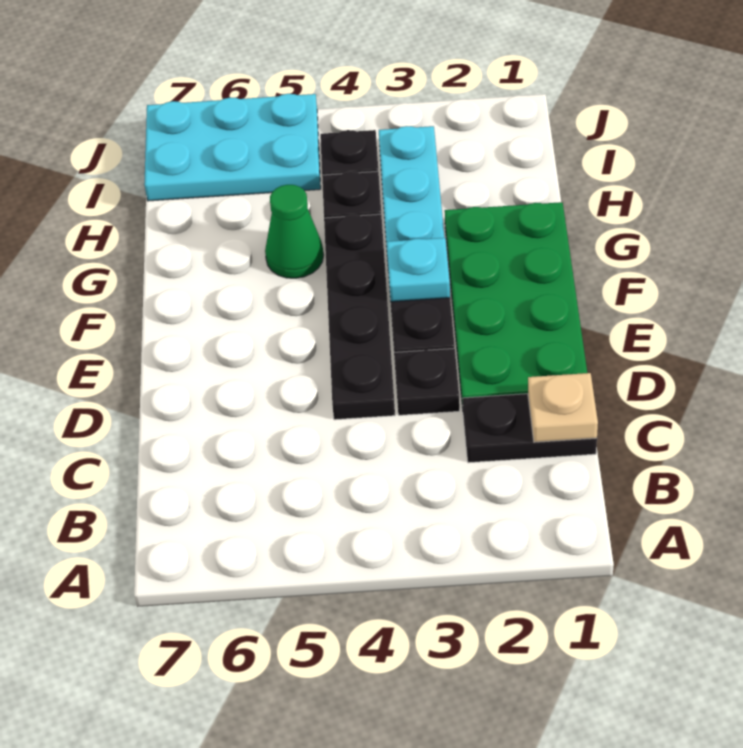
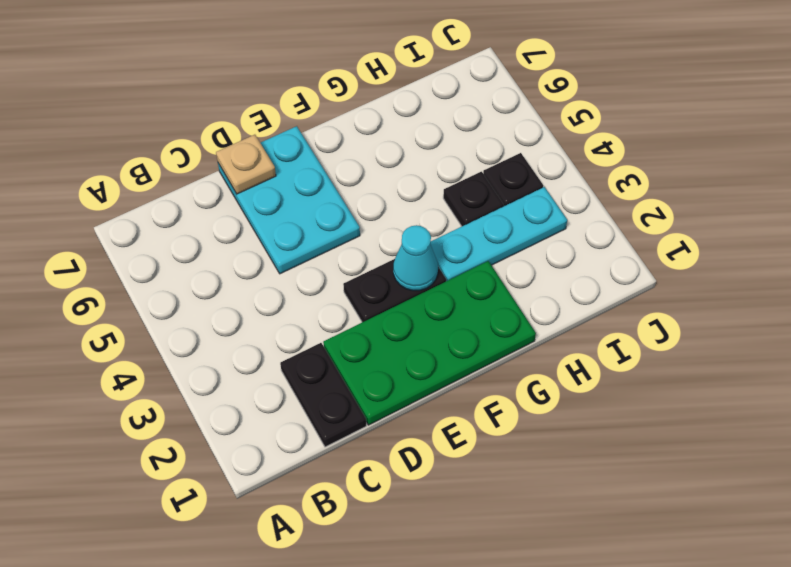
tan 1x1 plate [528,373,598,442] -> tan 1x1 plate moved to [216,135,276,194]
black 1x1 plate [394,348,460,415] -> none
black 1x4 plate [324,214,395,420] -> none
cyan 1x1 plate [386,238,450,302] -> cyan 1x1 cone [393,225,438,291]
green 1x1 cone [265,185,324,278] -> none
cyan 2x3 plate [144,94,321,201] -> cyan 2x3 plate moved to [218,126,360,274]

